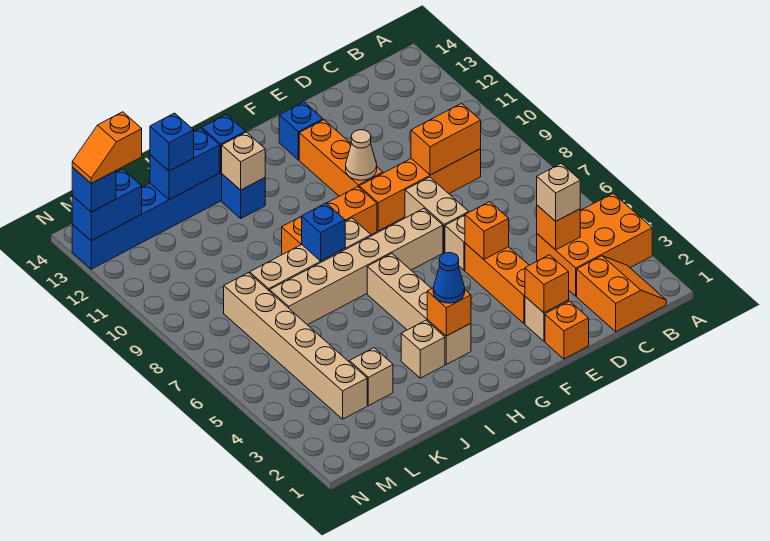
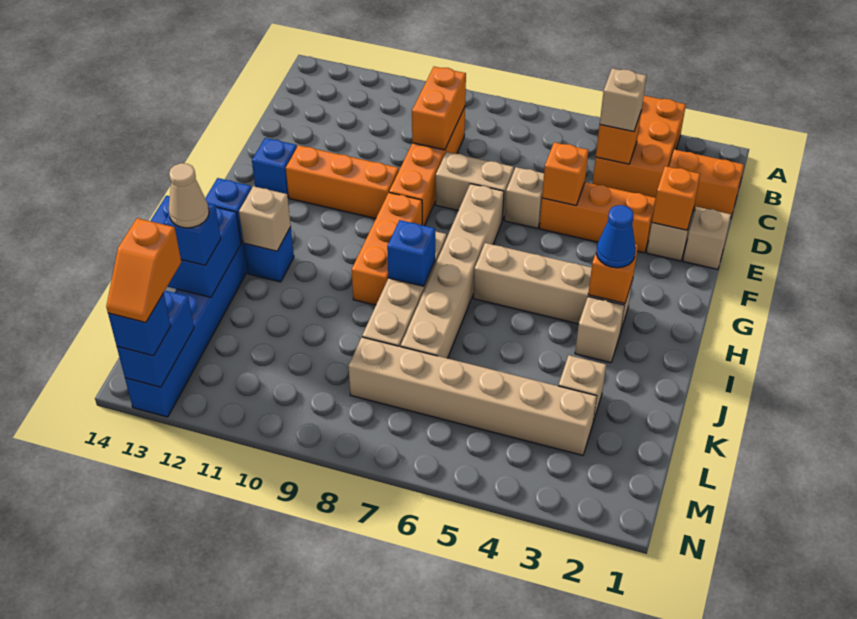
orange 1x1 brick [545,301,589,359] -> tan 1x1 brick [683,207,731,269]
tan 1x1 cone [346,130,377,180] -> tan 1x1 cone moved to [169,163,209,228]
blue 1x2 brick [150,128,219,200] -> blue 2x2 brick [151,196,241,297]

